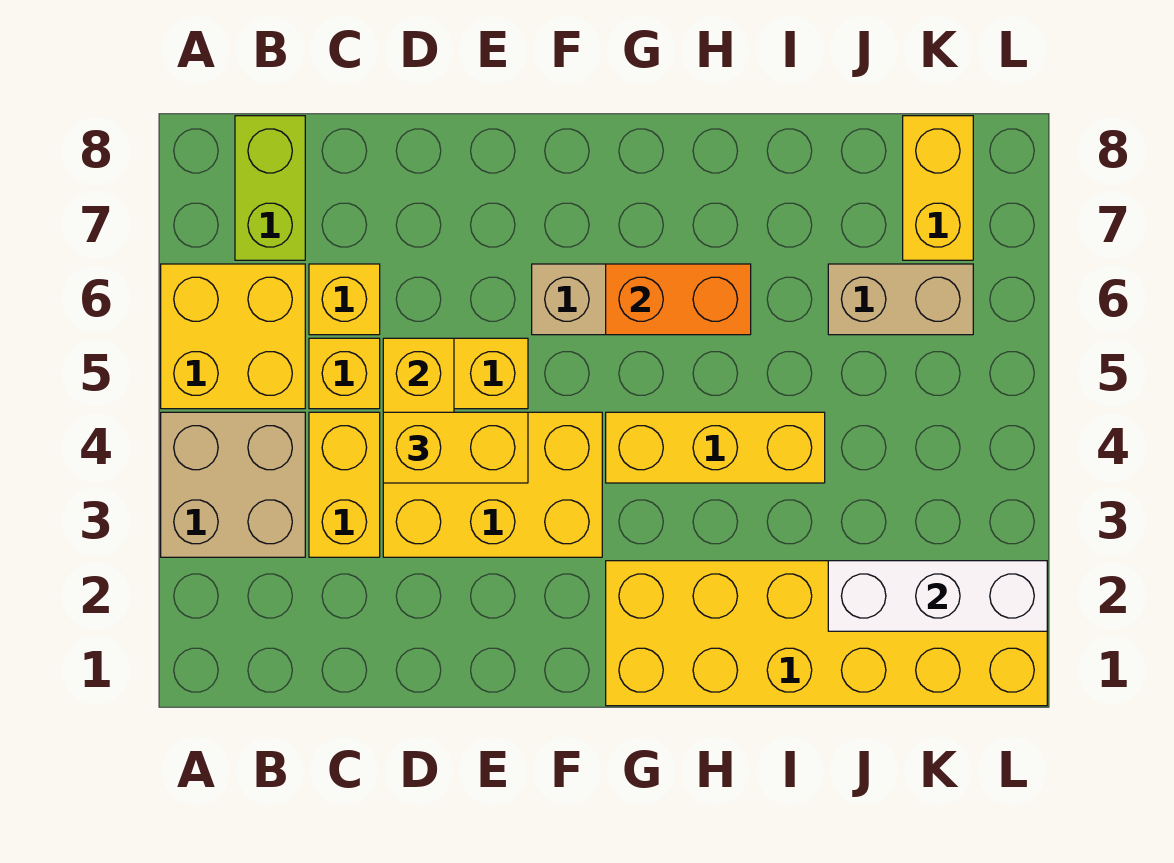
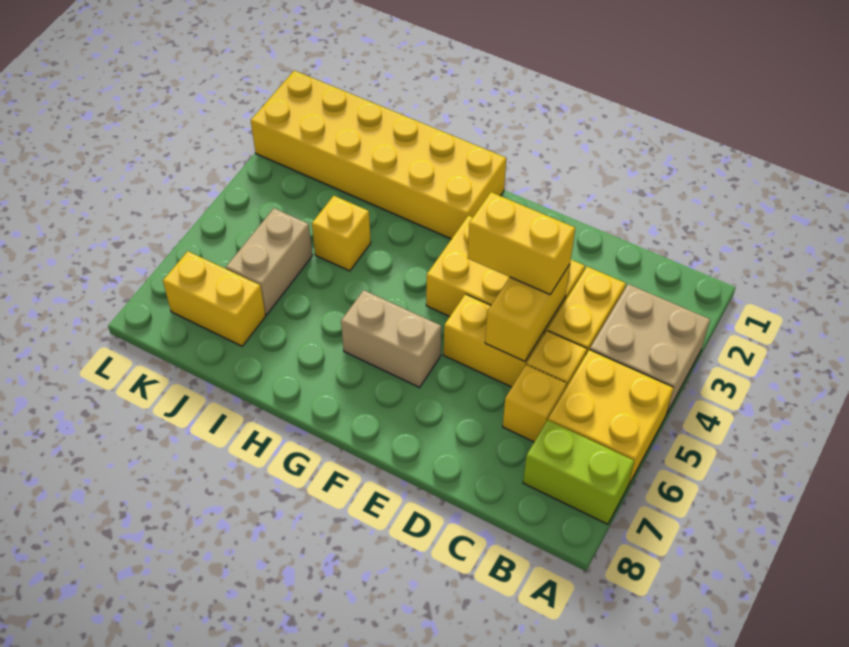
lime 1x2 brick [235,116,305,260] -> lime 1x2 brick turned to [523,420,634,524]
yellow 1x3 brick [606,412,825,483] -> yellow 1x1 brick [312,196,371,271]
orange 1x2 brick [606,264,751,335] -> none
white 1x3 brick [828,561,1047,631] -> none
tan 1x2 brick [828,264,973,335] -> tan 1x2 brick turned to [226,208,312,315]
yellow 1x2 brick [903,116,973,260] -> yellow 1x2 brick turned to [163,251,266,346]

